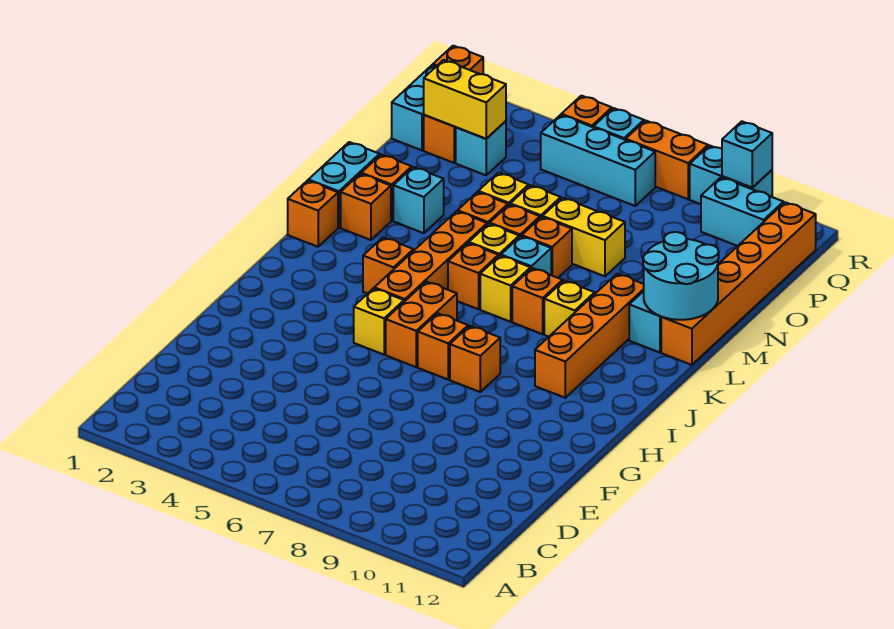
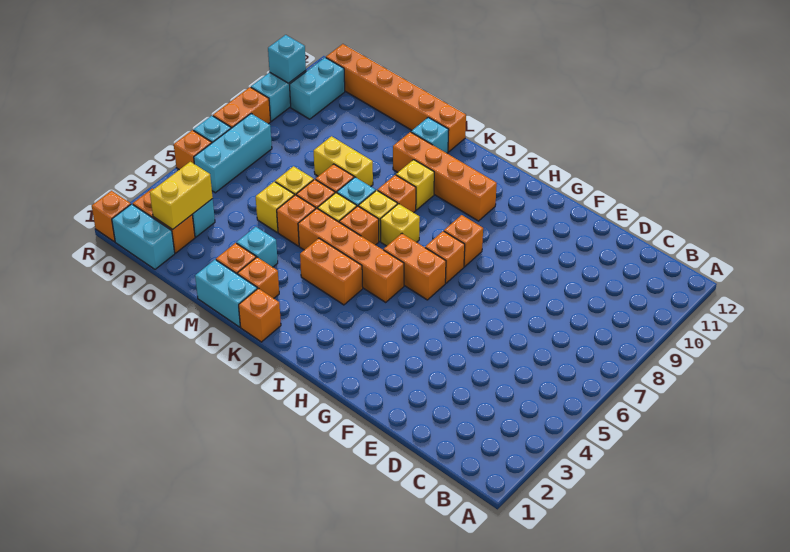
yellow 1x1 brick [354,288,404,355] -> yellow 1x1 brick moved to [380,204,420,246]
orange 1x1 brick [363,237,413,294] -> orange 1x2 brick [300,238,363,305]
cyan 2x2 round brick [643,232,719,320] -> none
yellow 1x2 brick [543,198,625,276] -> yellow 1x2 brick turned to [314,136,373,186]

